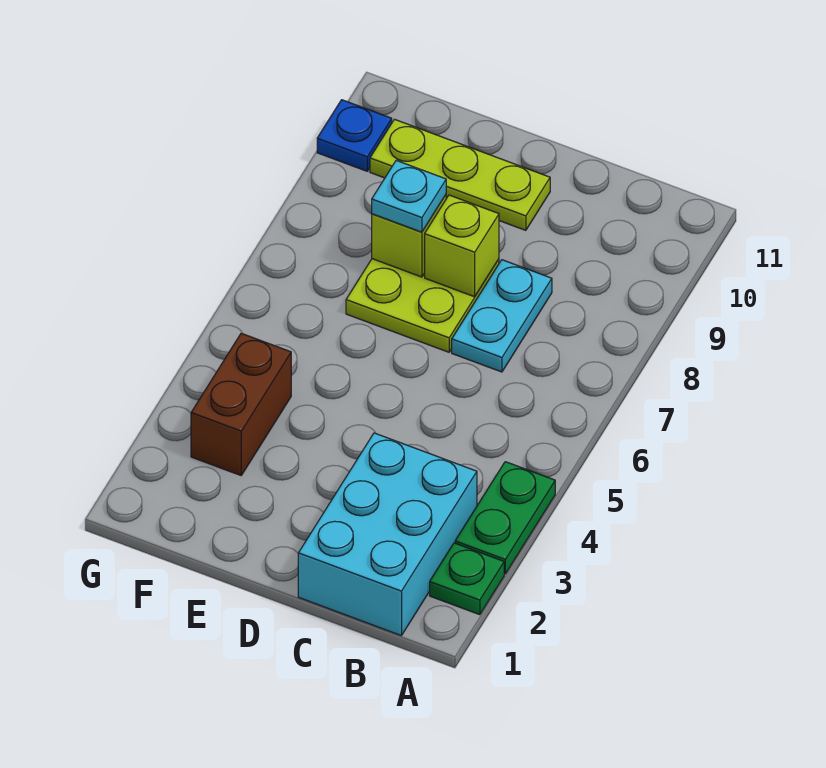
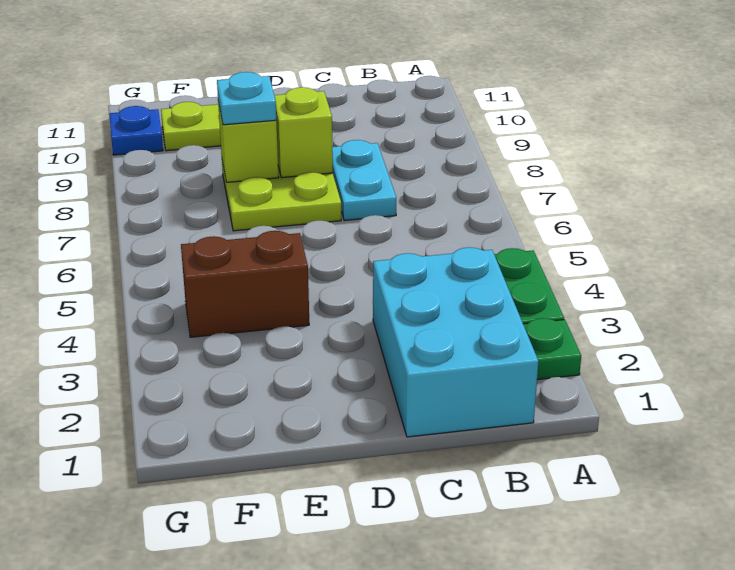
brown 1x2 brick [191,333,291,475] -> brown 1x2 brick turned to [181,231,309,337]

